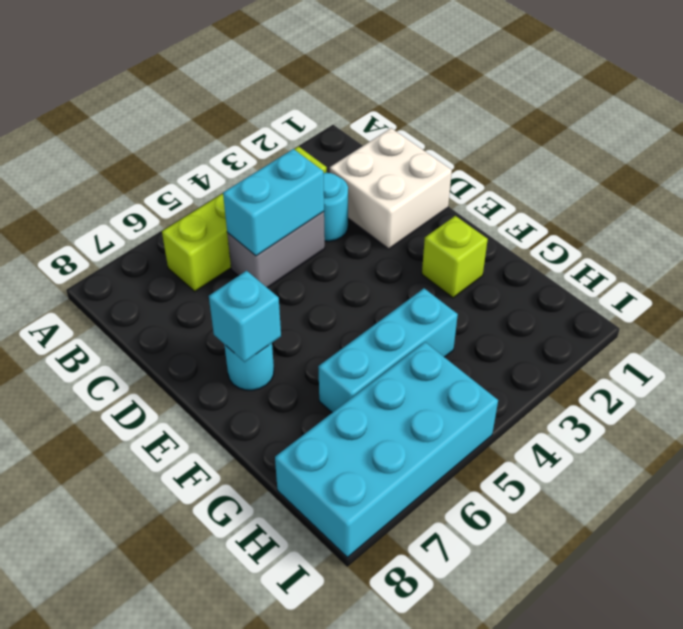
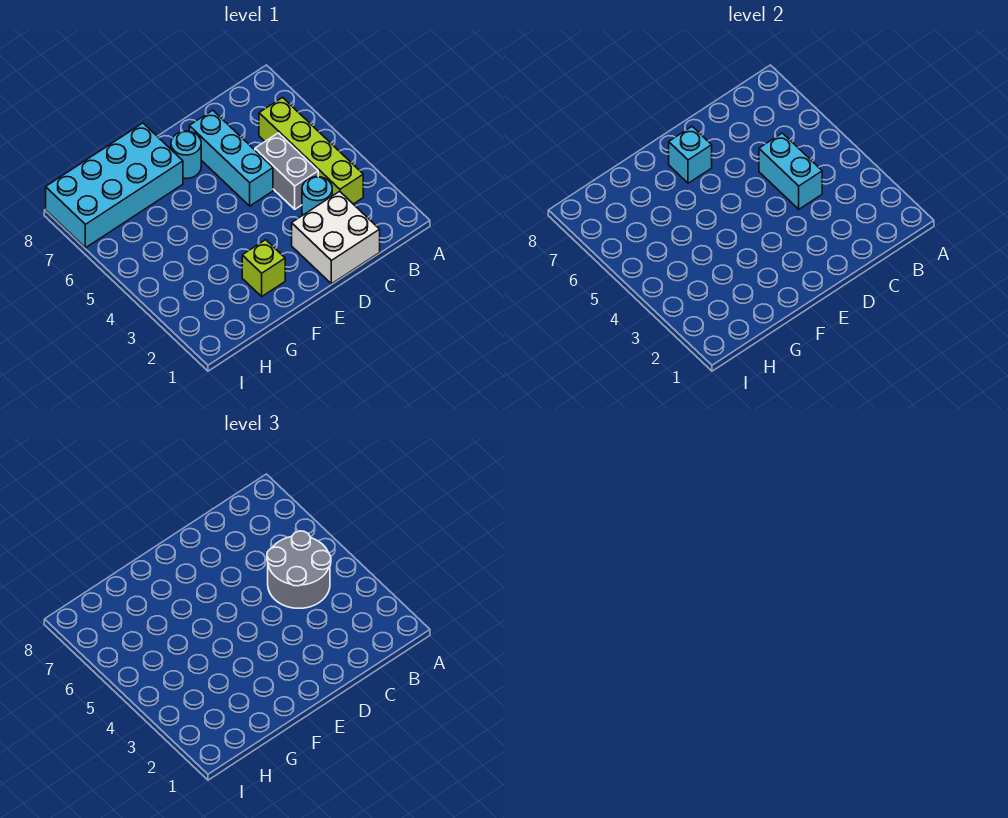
none -> grey 2x2 round brick [267,531,331,608]
cyan 1x3 brick [318,288,458,413] -> cyan 1x3 brick moved to [189,110,273,206]
cyan 2x4 brick [275,342,498,557] -> cyan 2x4 brick turned to [46,123,183,248]

